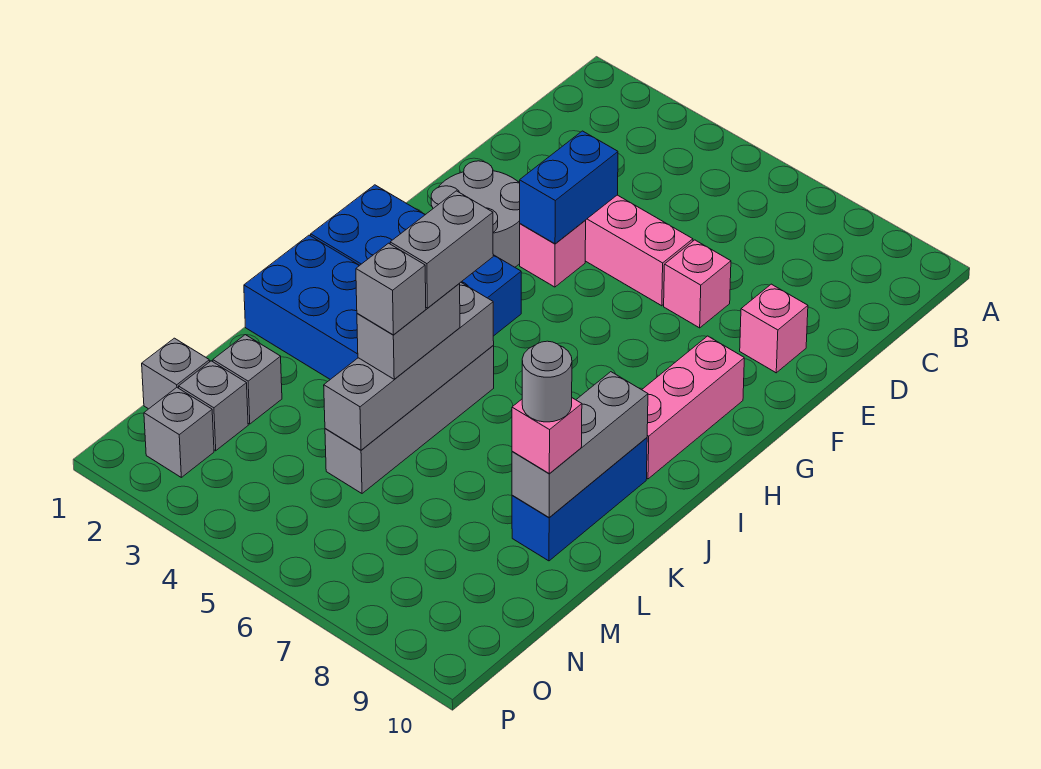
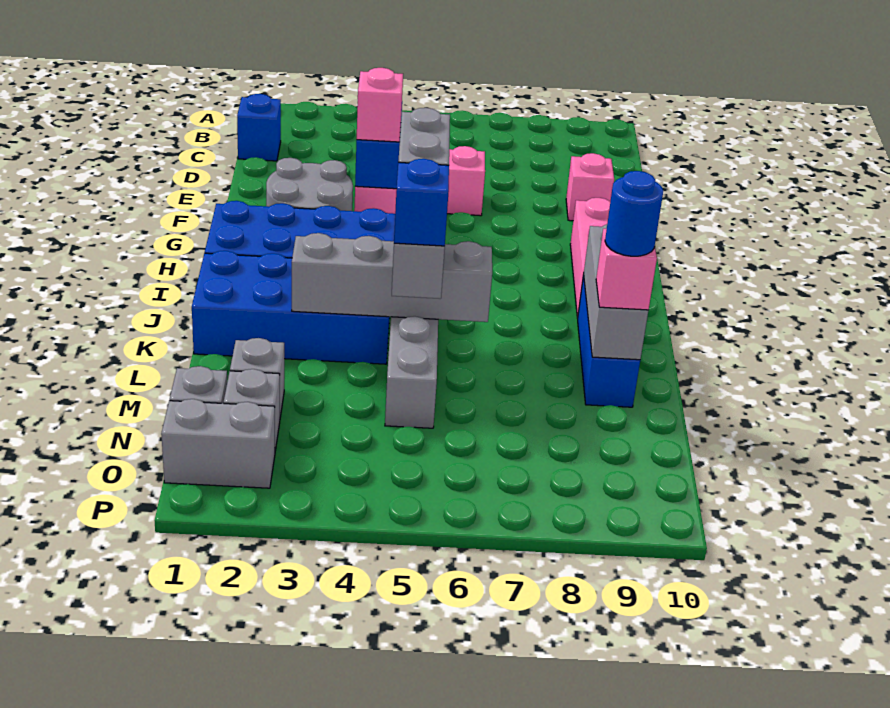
none -> blue 1x1 brick [237,94,281,161]
pink 1x1 brick [664,240,731,328] -> pink 1x1 brick moved to [357,68,403,142]
grey 1x4 brick [324,282,494,450] -> grey 1x4 brick turned to [292,233,492,322]
grey 1x1 brick [356,243,426,335] -> blue 1x1 brick [394,159,449,246]
grey 1x1 round brick [522,341,572,422] -> blue 1x1 round brick [605,171,663,256]
grey 1x1 brick [144,388,214,477] -> grey 1x2 brick [161,399,275,488]

